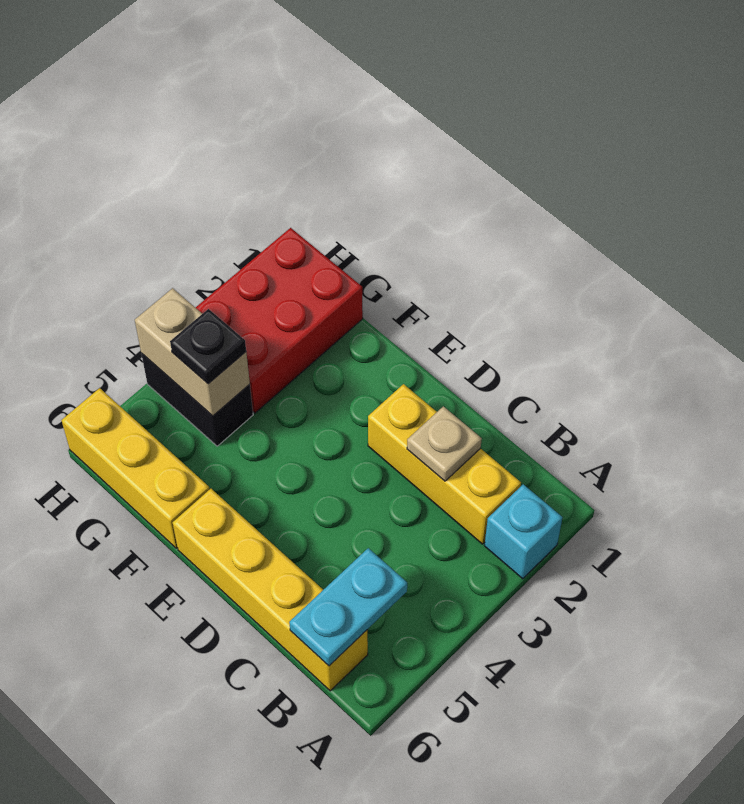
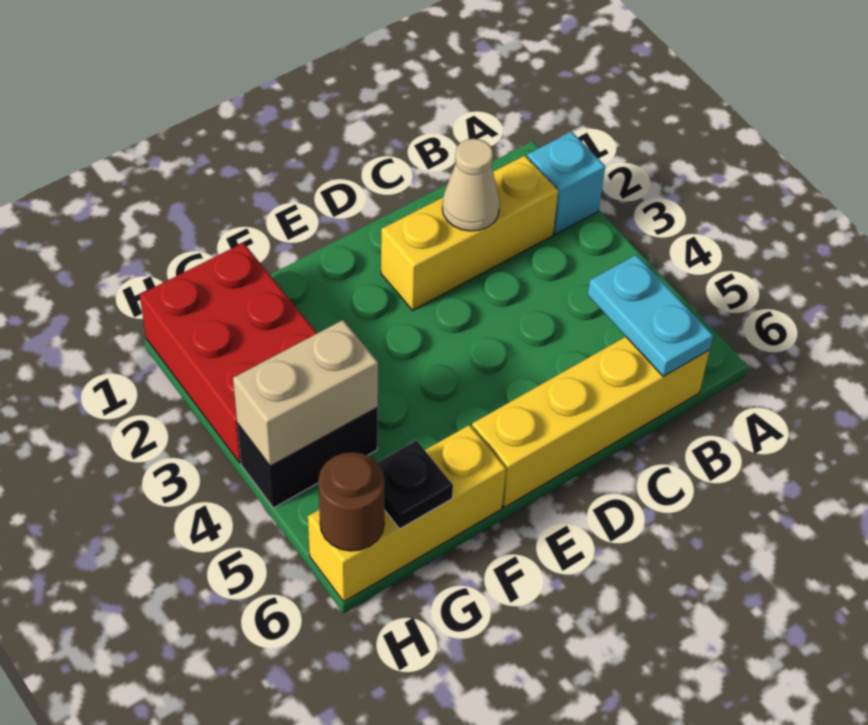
tan 1x1 plate [407,406,482,481] -> tan 1x1 cone [442,139,500,231]
black 1x1 plate [170,309,246,384] -> black 1x1 plate moved to [377,441,453,529]
none -> brown 1x1 round brick [318,452,385,551]

